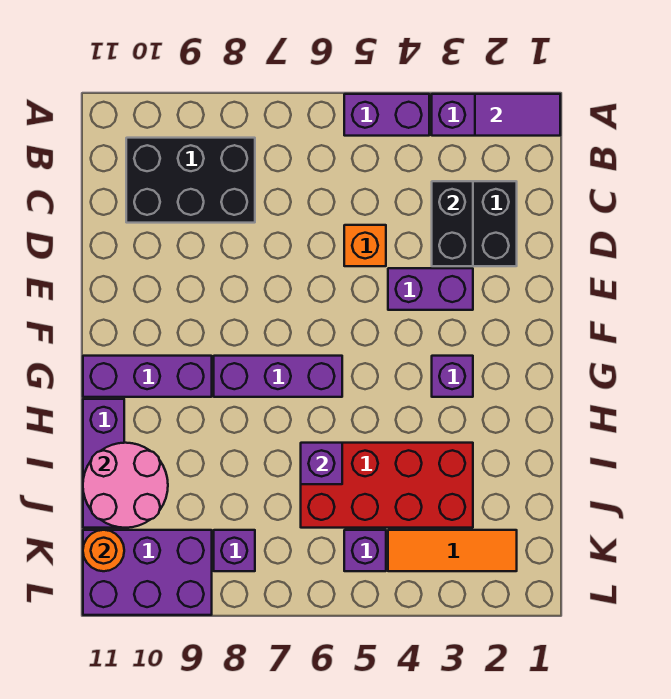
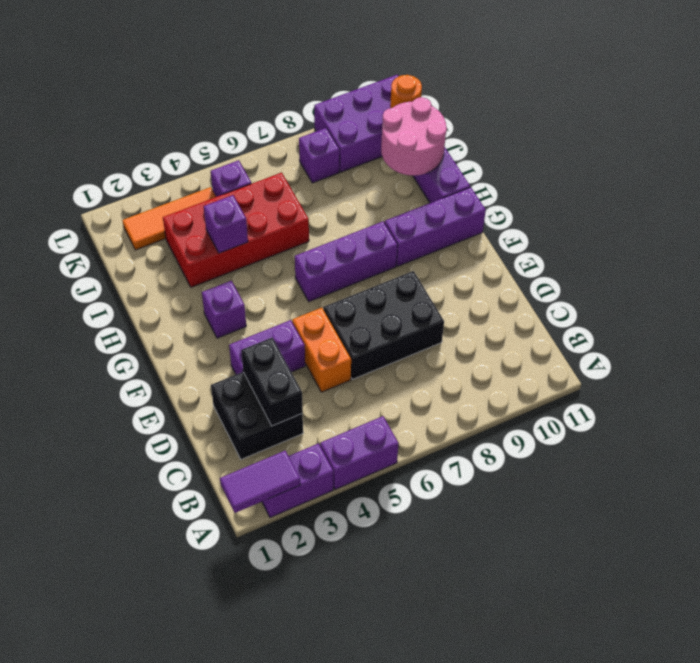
black 2x3 brick [126,138,255,223] -> black 2x3 brick moved to [323,271,444,379]
orange 1x1 brick [344,225,386,266] -> orange 1x2 brick [292,308,351,392]
purple 1x1 brick [301,443,342,484] -> purple 1x1 brick moved to [204,195,248,253]

